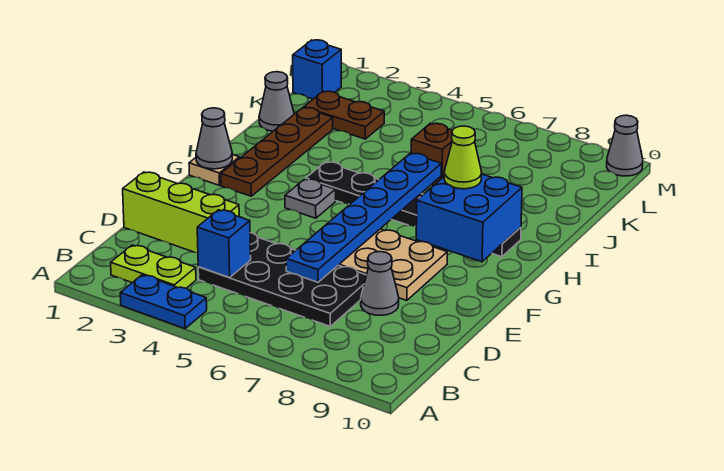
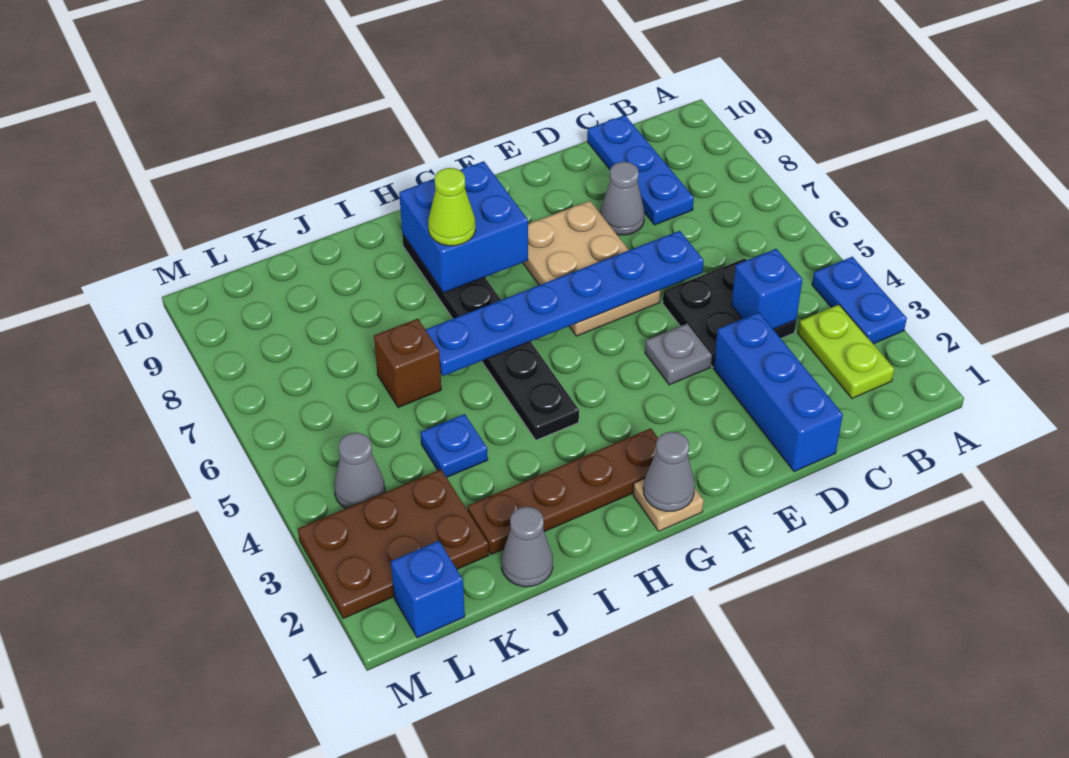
black 2x4 plate [198,233,366,326] -> black 2x2 plate [663,259,796,367]
none -> blue 1x3 plate [587,115,694,225]
lime 1x3 brick [123,172,239,253] -> blue 1x3 brick [714,312,843,472]
grey 1x1 plate [285,179,336,218] -> grey 1x1 plate moved to [645,324,711,385]
none -> blue 1x1 plate [421,414,488,477]
brown 1x2 plate [304,91,384,139] -> brown 2x3 plate [298,469,489,619]
grey 1x1 cone [607,115,643,176] -> grey 1x1 cone moved to [334,433,385,508]

